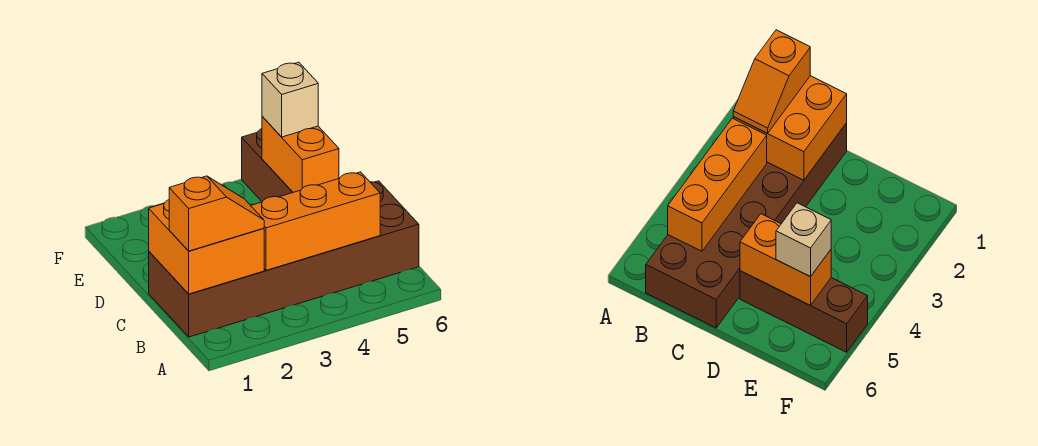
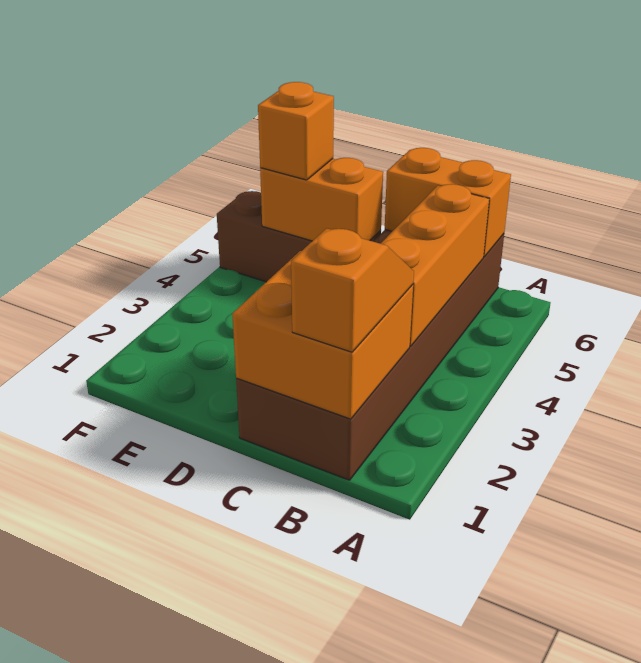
none -> orange 1x2 brick [385,148,511,257]
tan 1x1 brick [262,62,318,137] -> orange 1x1 brick [258,82,334,180]

